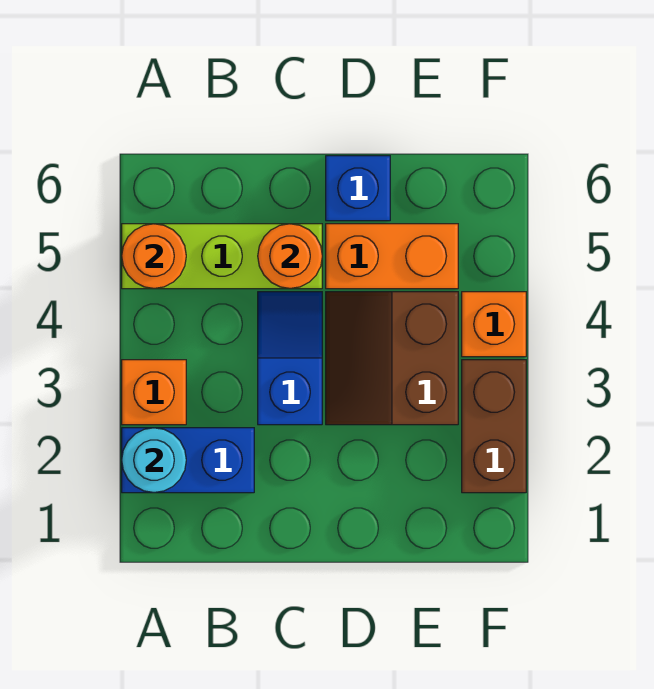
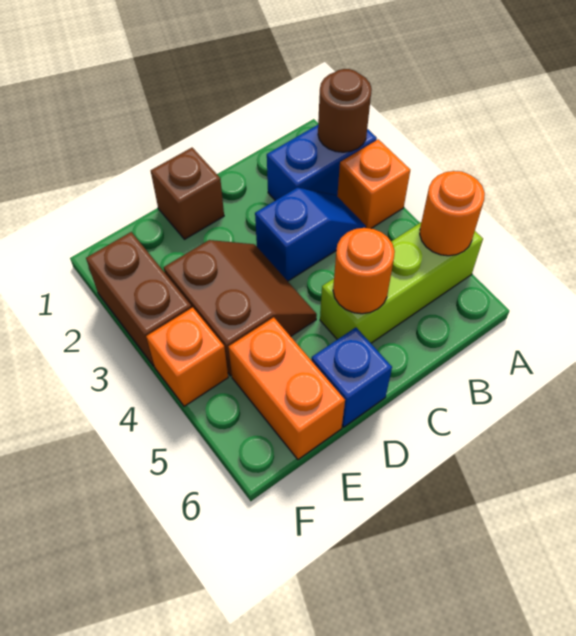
cyan 1x1 round brick [122,428,186,493] -> brown 1x1 round brick [318,69,372,152]
blue 1x2 slope [258,292,322,425] -> blue 1x2 slope turned to [255,188,366,281]
none -> brown 1x1 brick [151,148,224,239]
orange 1x2 brick [326,224,458,289] -> orange 1x2 brick turned to [228,317,345,460]

